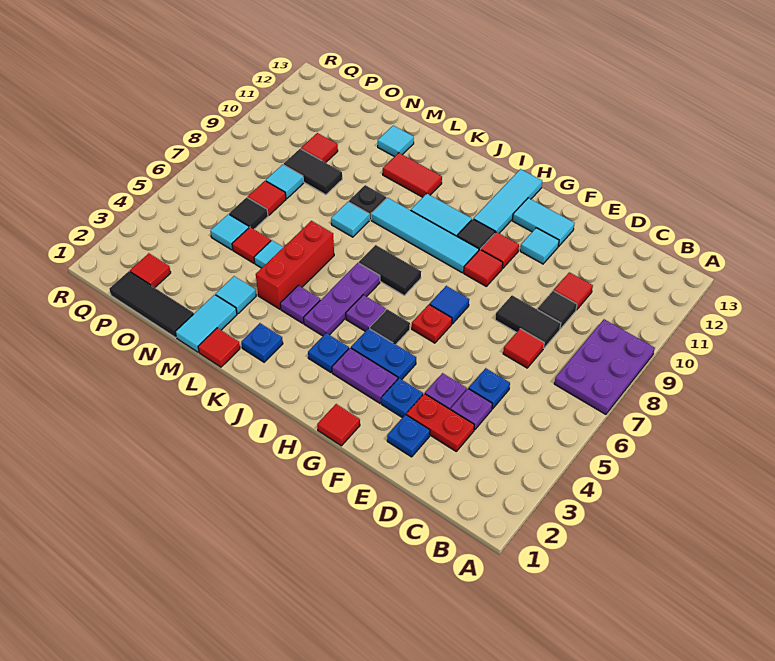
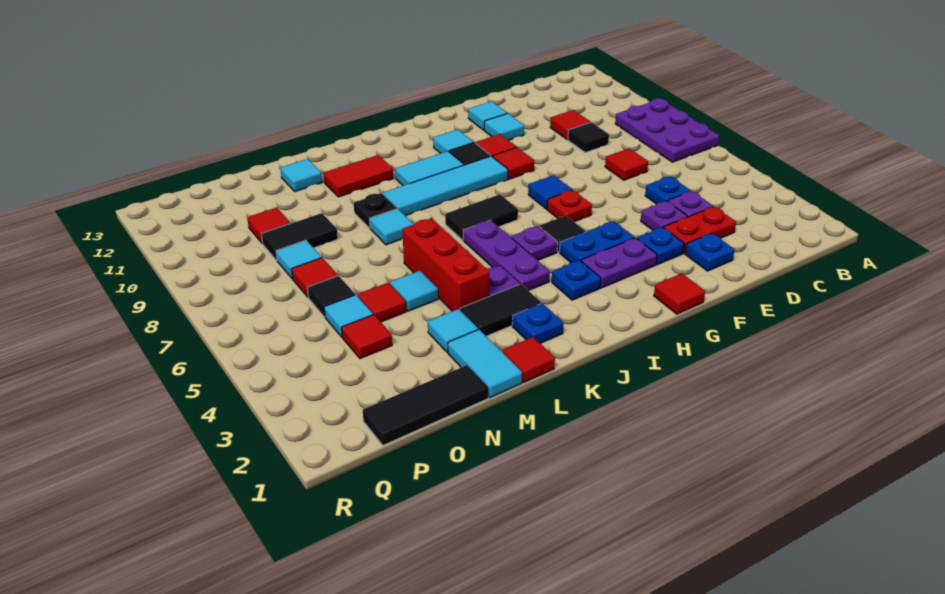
black 1x2 tile [495,295,561,348] -> black 1x2 tile moved to [460,284,541,336]
cyan 1x2 tile [512,198,575,246] -> cyan 1x1 tile [468,101,507,130]
cyan 1x3 tile [474,169,542,233] -> cyan 1x1 tile [433,130,474,153]
red 1x1 tile [130,253,171,288] -> red 1x1 tile moved to [342,315,392,359]

